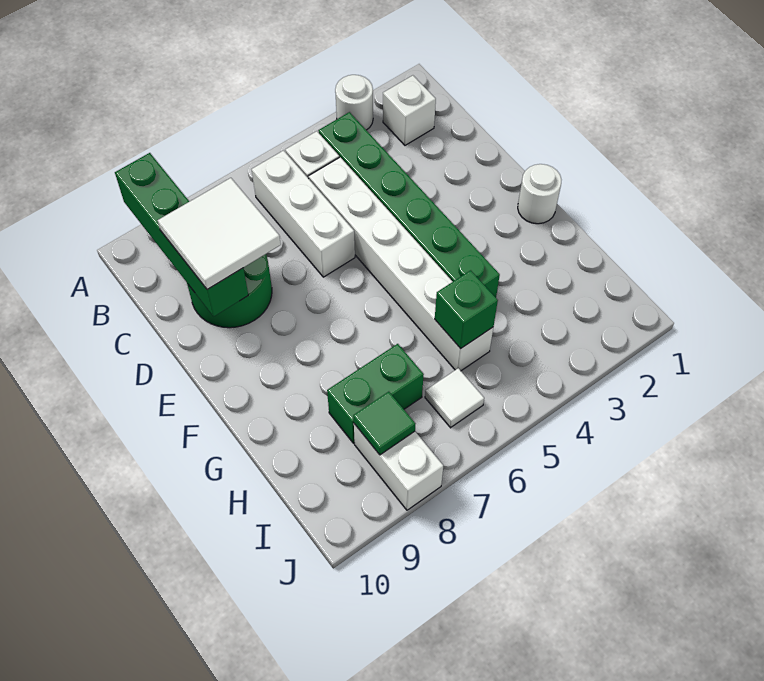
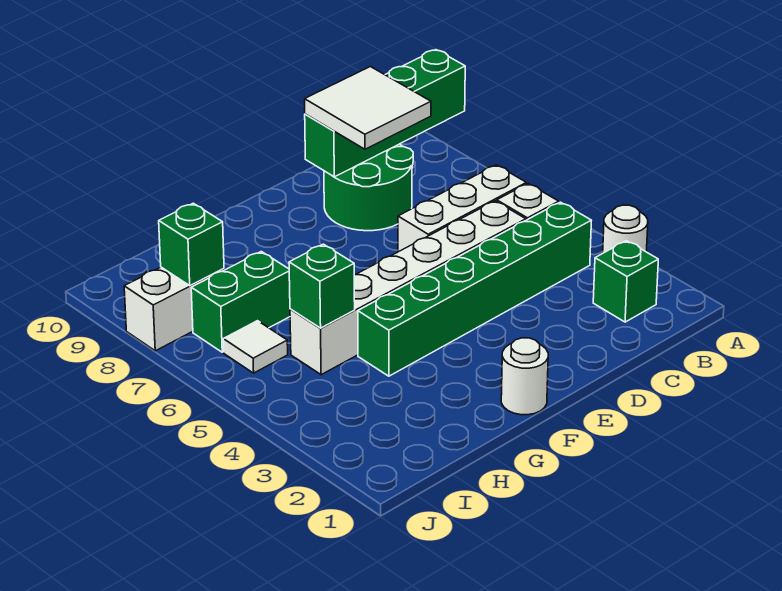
white 1x1 brick [383,75,436,145] -> green 1x1 brick [593,241,658,322]
green 1x2 brick [327,344,424,443] -> green 1x2 brick turned to [191,252,290,352]
green 1x1 tile [353,392,415,455] -> green 1x1 brick [159,203,224,286]

